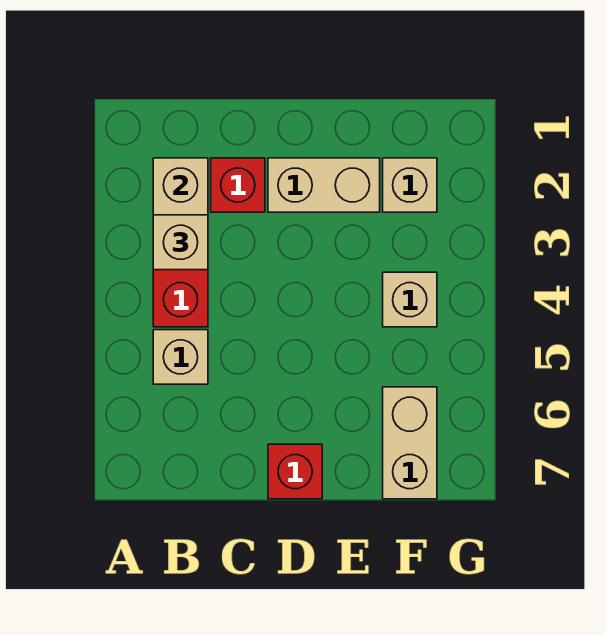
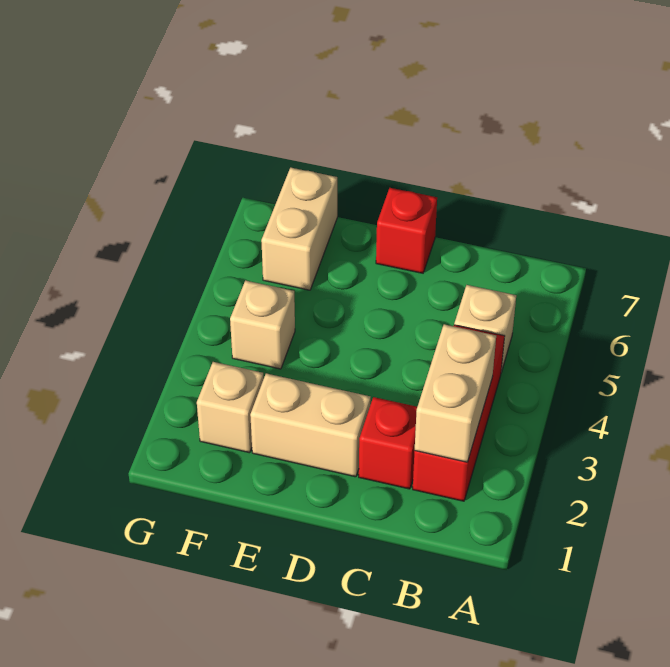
tan 1x1 brick [153,215,208,270] -> none

